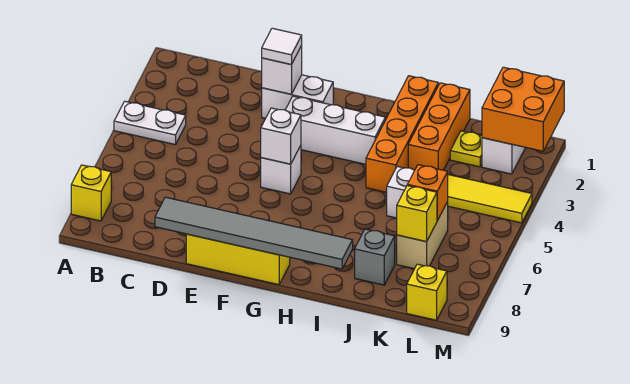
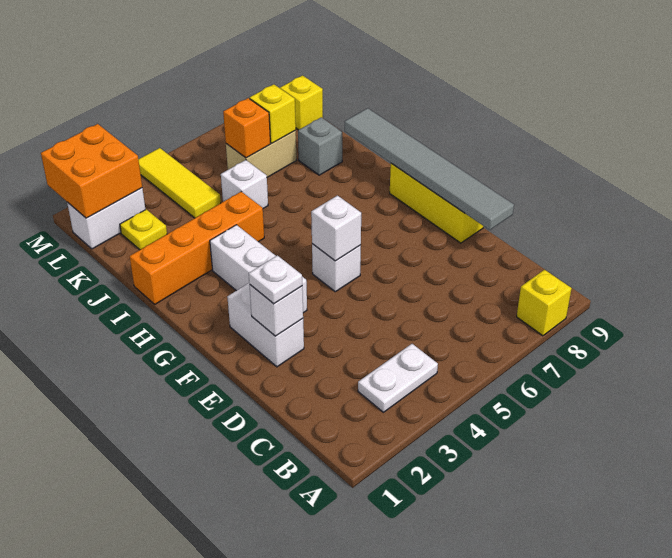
white 1x2 plate [114,101,186,145] -> white 1x2 plate turned to [358,344,438,412]
white 1x1 tile [262,28,302,65] -> white 1x1 plate [249,255,302,304]
orange 1x3 brick [408,83,470,170] -> none

